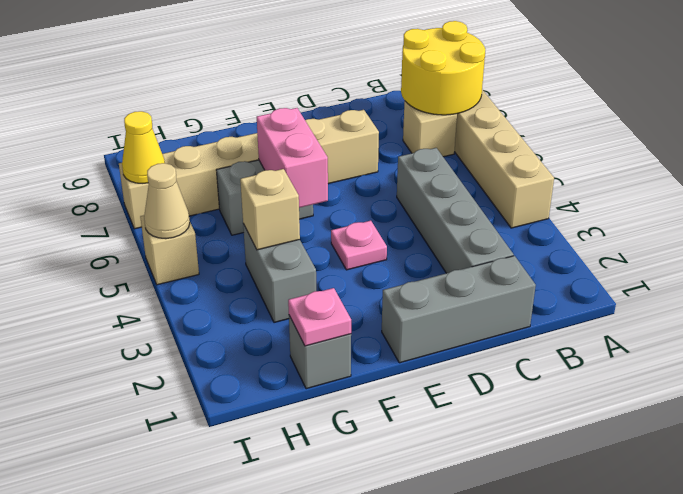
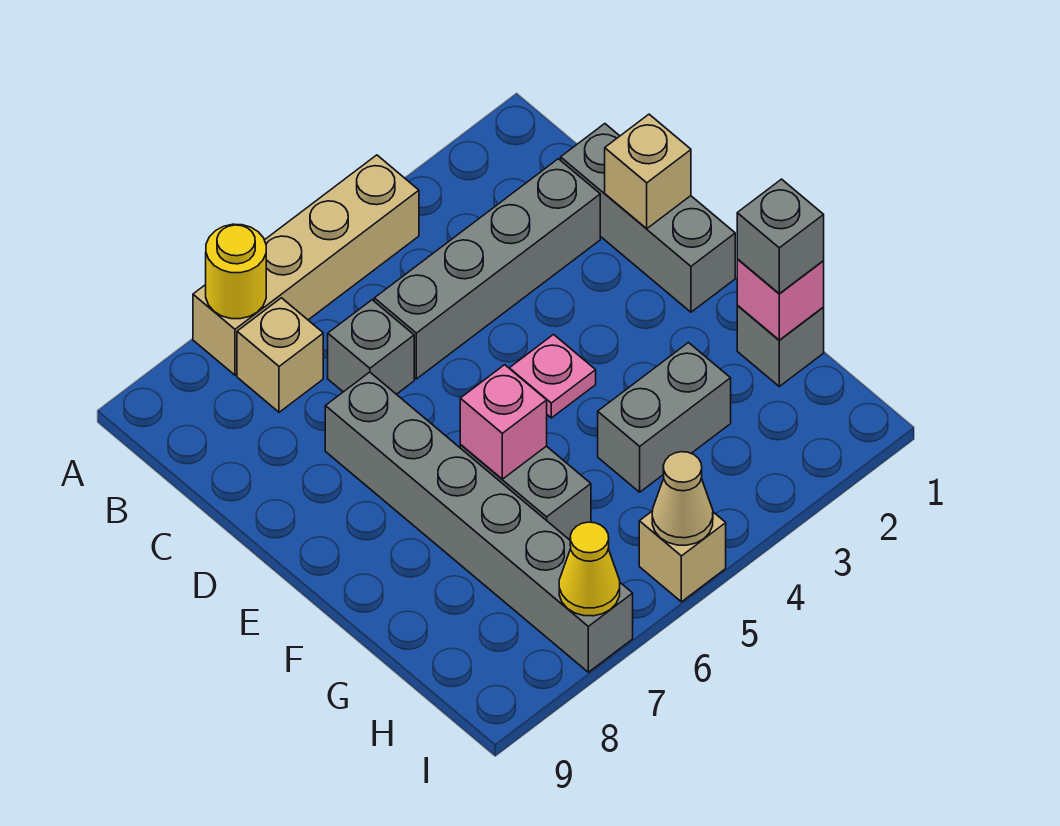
yellow 2x2 round brick [401,21,485,115] -> yellow 1x1 round brick [206,224,266,319]
none -> grey 1x1 brick [328,300,414,394]
tan 1x6 brick [119,110,379,229] -> grey 1x6 brick [325,372,633,672]
pink 1x2 brick [257,108,328,208] -> pink 1x1 brick [460,365,547,479]
pink 1x1 plate [288,288,351,346] -> pink 1x1 brick [737,259,824,340]
none -> grey 1x1 brick [737,179,824,294]
tan 1x1 brick [240,169,300,250] -> tan 1x1 brick moved to [605,114,691,229]

